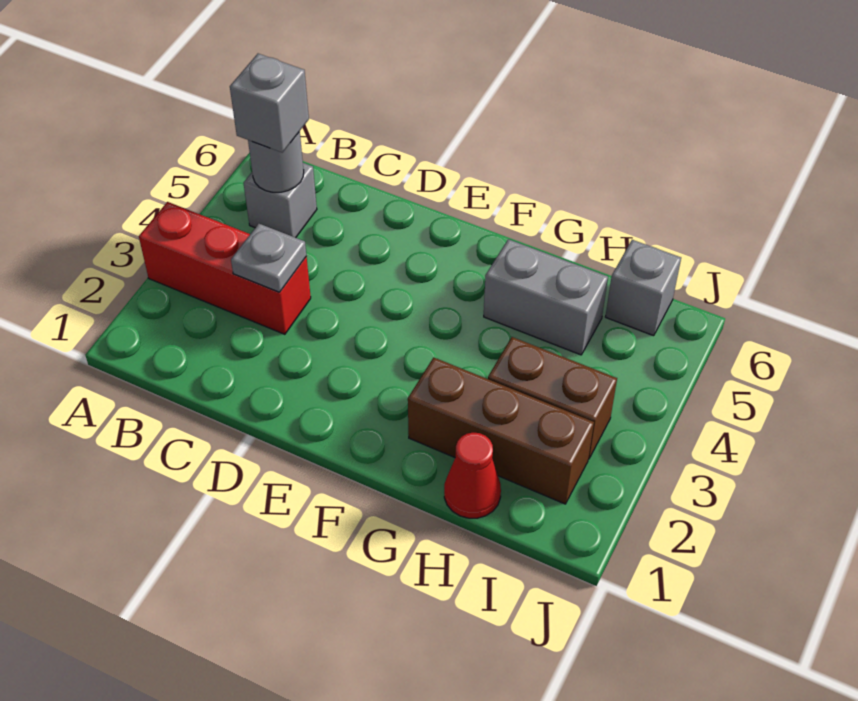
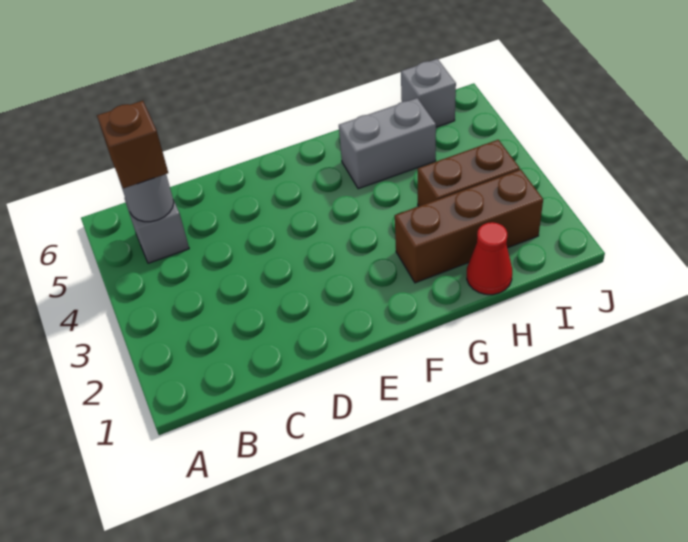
red 1x3 brick [139,202,311,334] -> none
grey 1x1 brick [230,54,309,152] -> brown 1x1 brick [97,101,168,188]
grey 1x1 plate [231,224,306,292] -> none

